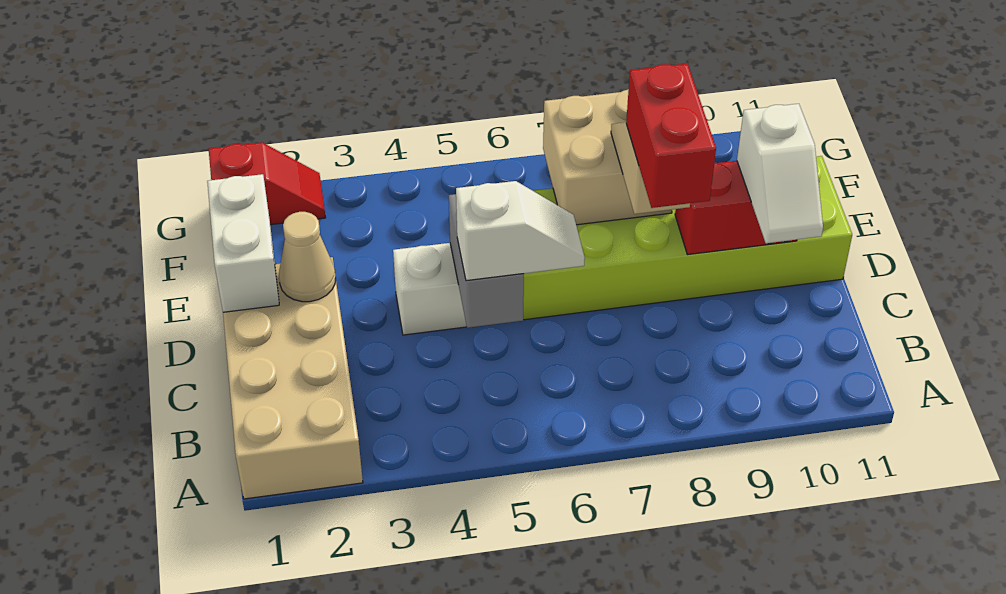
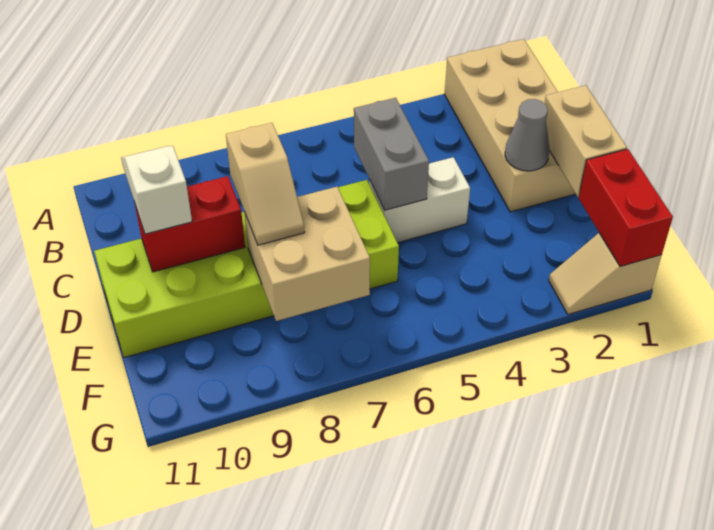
white 1x2 slope [456,181,585,281] -> none
red 1x2 brick [626,63,716,208] -> red 1x2 brick moved to [579,149,673,267]
white 1x2 brick [207,174,279,312] -> tan 1x2 brick [544,85,627,197]
tan 1x1 cone [279,212,336,302] -> grey 1x1 cone [505,99,549,171]
red 1x2 slope [209,142,326,225] -> tan 1x2 slope [549,233,662,314]

